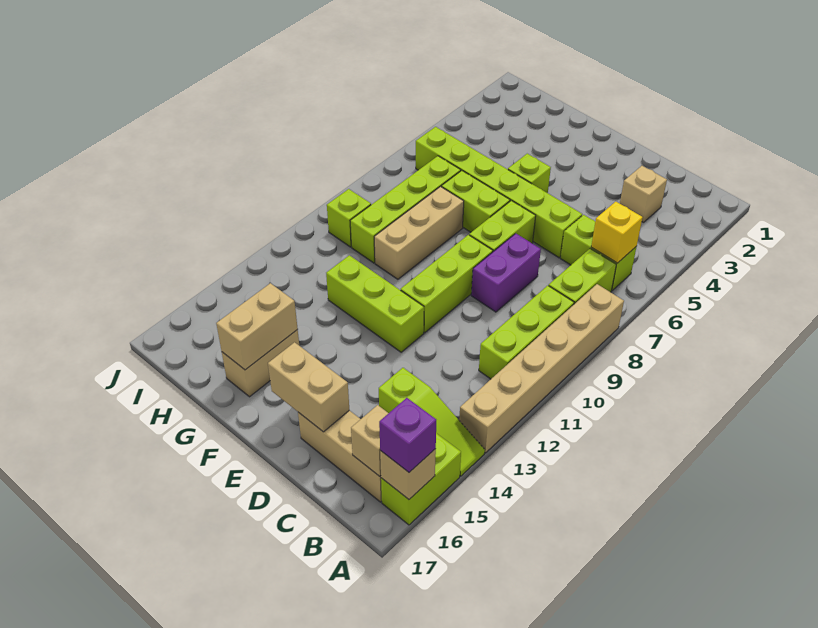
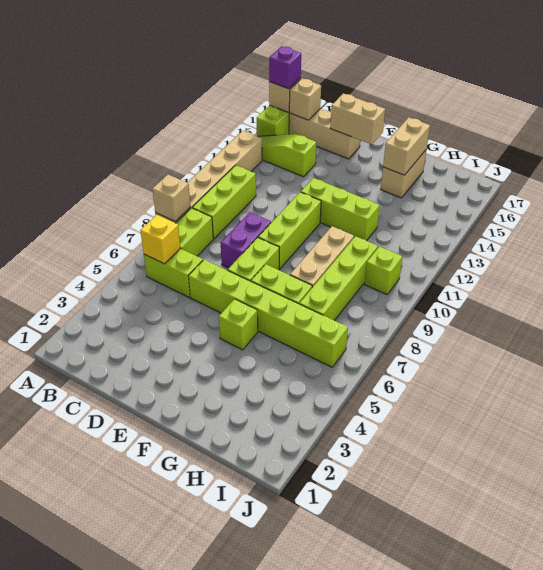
tan 1x1 brick [620,166,667,223] -> tan 1x1 brick moved to [152,175,190,222]

